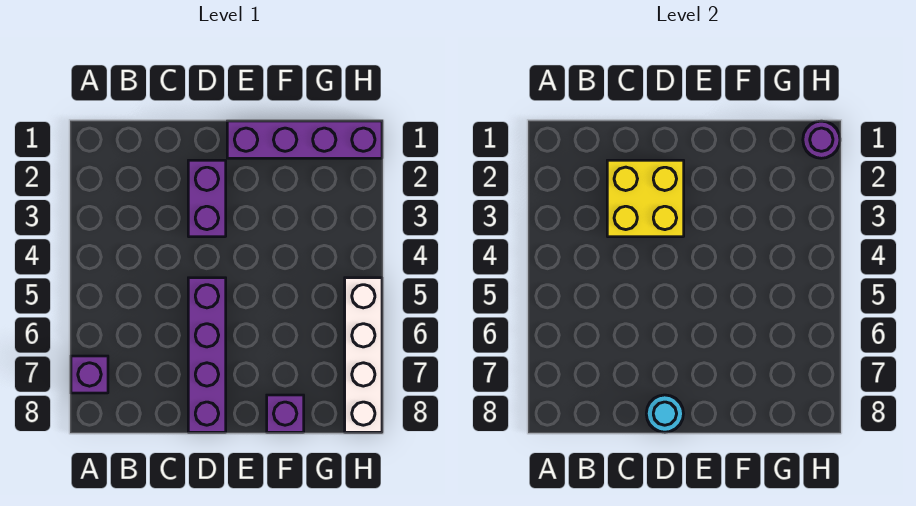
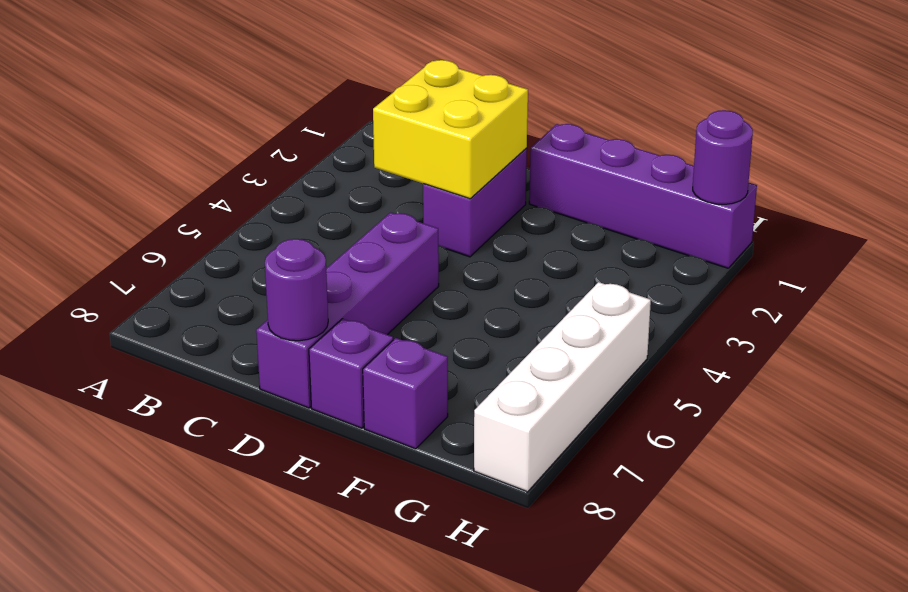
purple 1x1 brick [71,356,108,393] -> purple 1x1 brick moved to [309,319,393,428]
cyan 1x1 round brick [646,395,684,432] -> purple 1x1 round brick [265,239,328,341]

